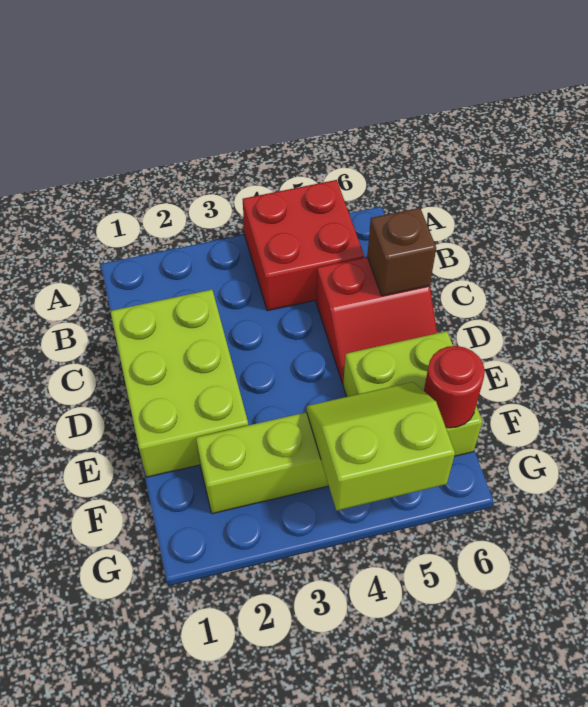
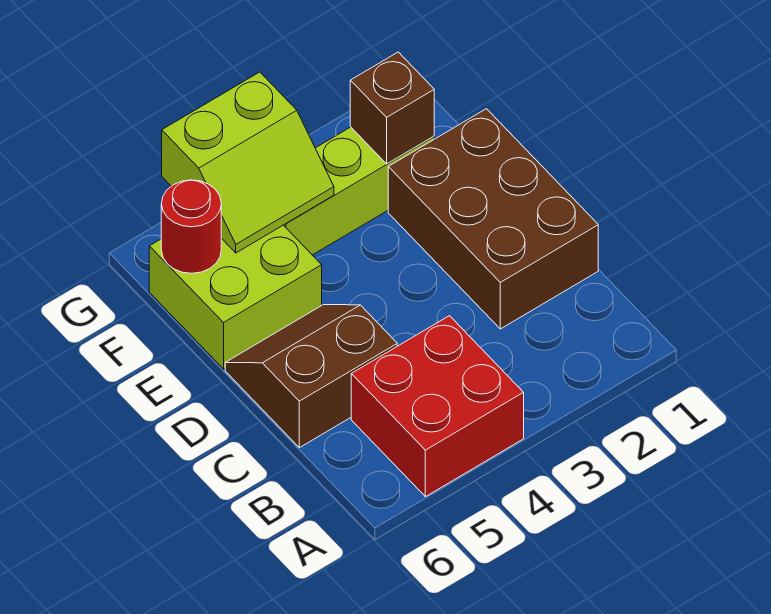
lime 2x3 brick [110,290,248,477] -> brown 2x3 brick [388,109,598,329]
red 2x2 slope [316,257,437,384] -> brown 2x2 slope [225,305,397,448]
brown 1x1 brick [367,208,436,296] -> brown 1x1 brick moved to [350,52,434,164]

